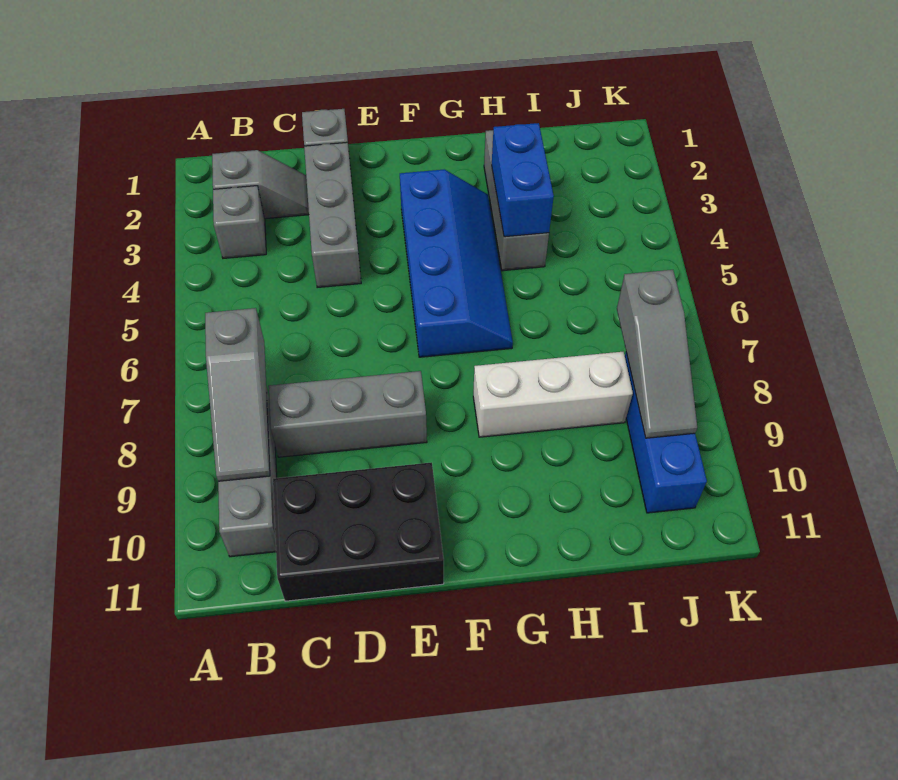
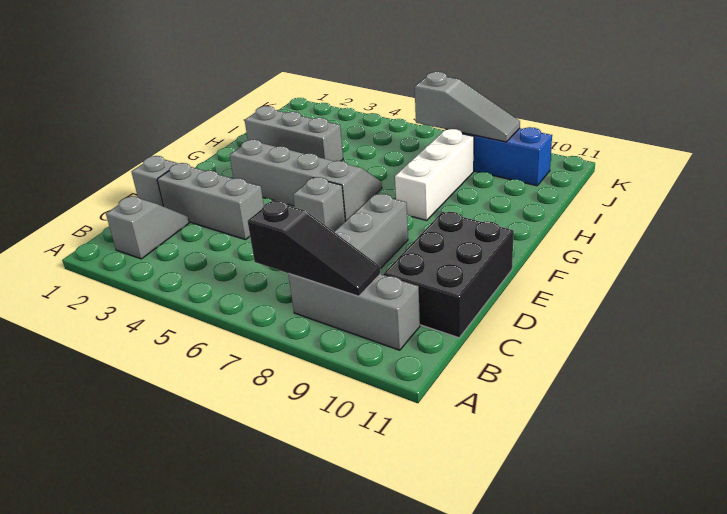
grey 1x1 brick [213,186,266,258] -> grey 1x1 brick moved to [293,177,345,231]
grey 1x3 slope [205,308,270,481] -> black 1x3 slope [248,201,381,296]
blue 2x4 slope [400,169,513,357] -> grey 2x4 slope [229,140,382,221]
blue 1x2 brick [492,123,554,237] -> none

